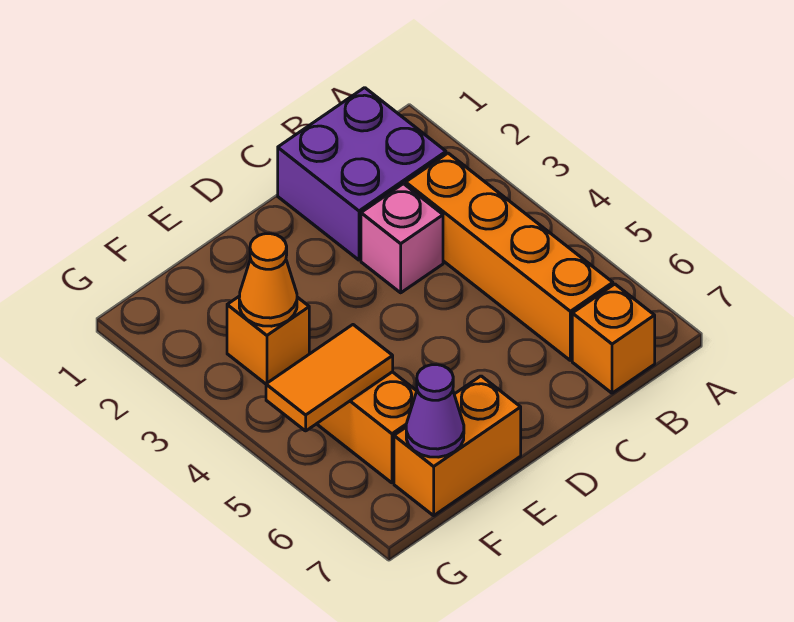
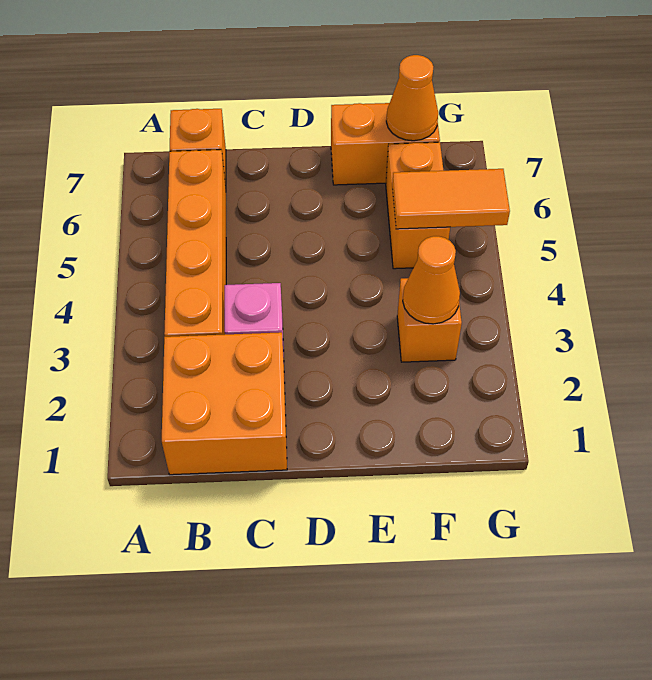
purple 2x2 brick [278,88,446,260] -> orange 2x2 brick [162,332,287,475]
purple 1x1 cone [406,365,464,457] -> orange 1x1 cone [386,55,438,141]

